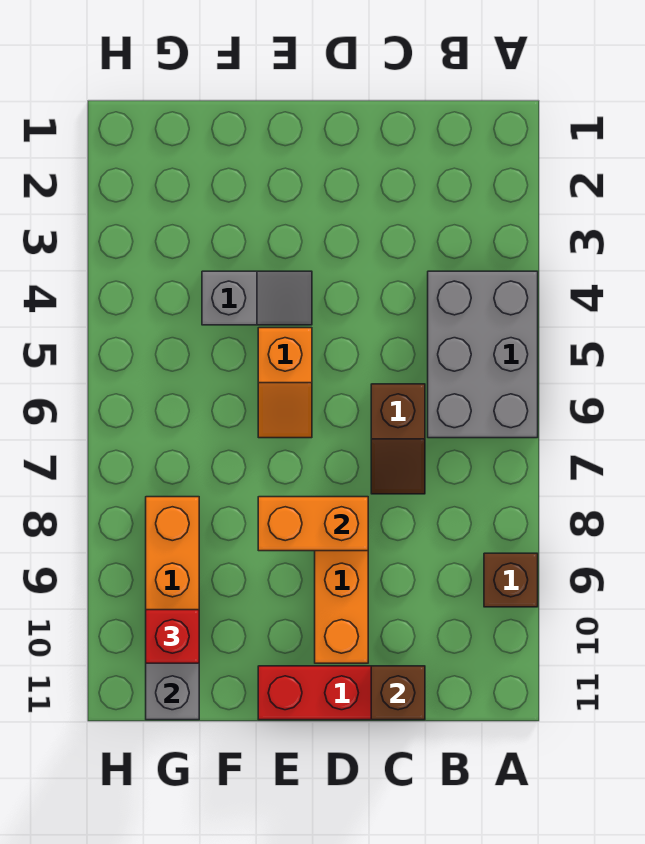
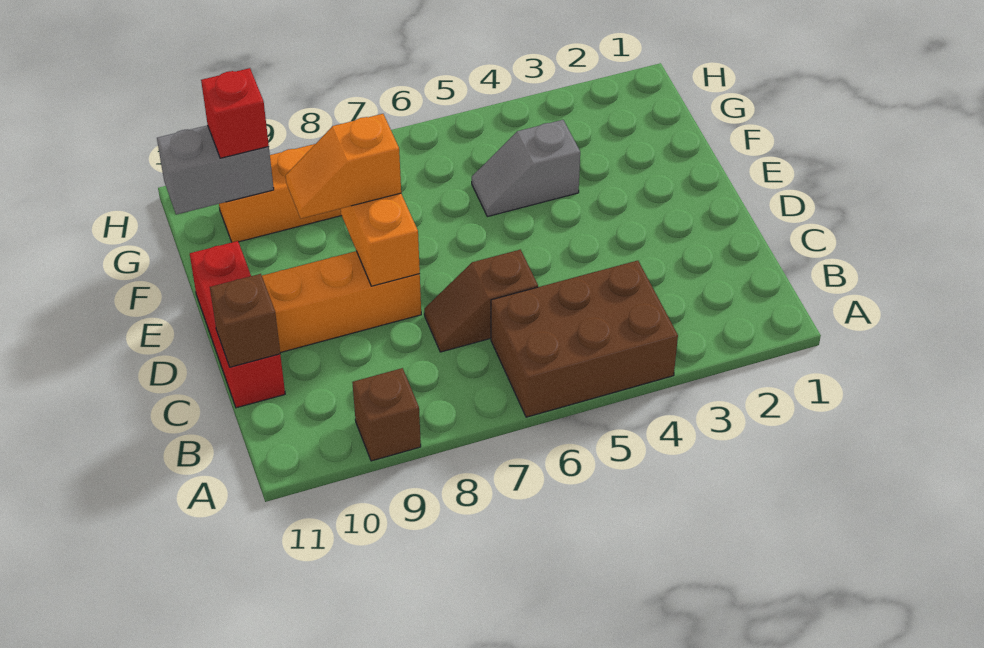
grey 2x3 brick [428,271,538,438] -> brown 2x3 brick [491,260,678,417]
grey 1x2 slope [202,271,312,325] -> grey 1x2 slope turned to [472,120,580,217]
orange 1x2 slope [258,328,312,438] -> orange 1x2 slope moved to [286,114,401,219]

